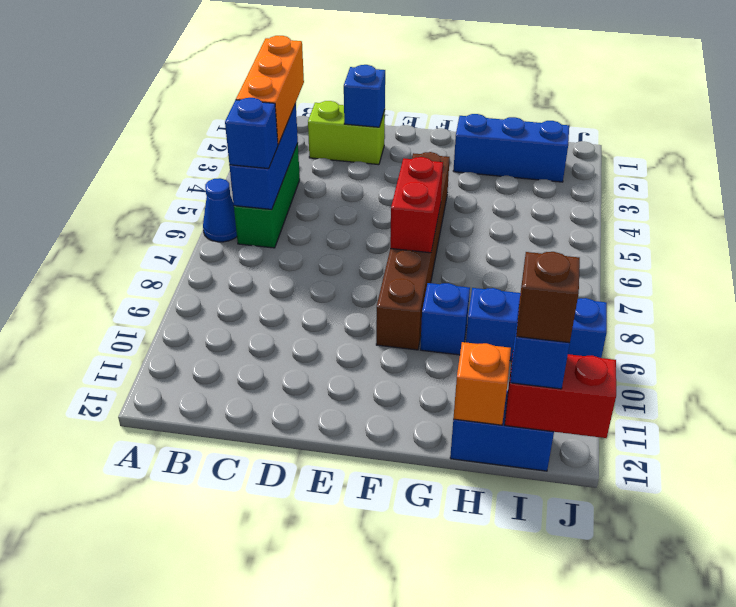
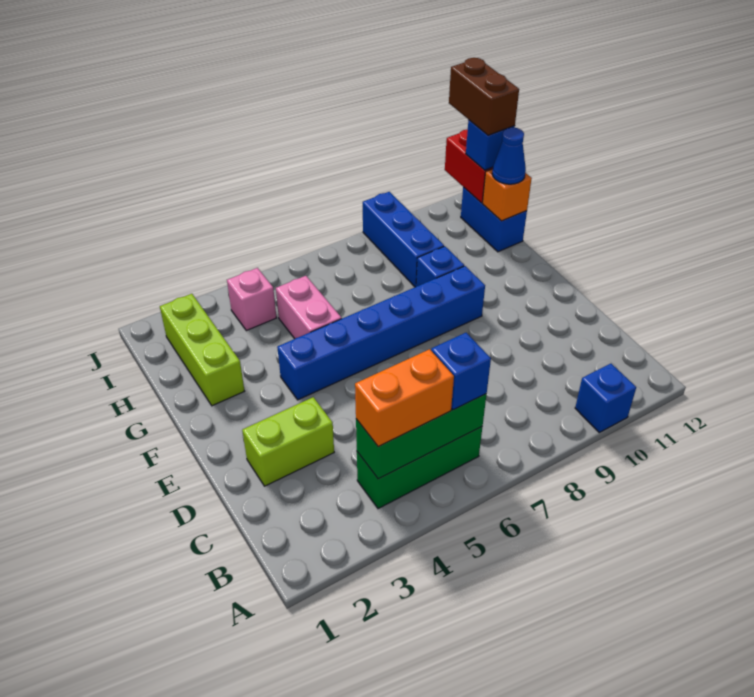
blue 1x1 cone [203,178,237,242] -> blue 1x1 cone moved to [492,127,526,184]
orange 1x3 brick [236,36,304,145] -> orange 1x2 brick [355,349,454,447]
blue 1x3 brick [230,104,298,210] -> green 1x3 brick [356,394,487,479]
lime 1x2 brick [308,101,385,165] -> lime 1x2 brick turned to [242,397,334,486]
blue 1x1 brick [344,65,385,127] -> blue 1x1 brick moved to [575,364,636,432]
brown 1x6 brick [376,152,450,350] -> blue 1x6 brick [277,266,485,400]
red 1x2 brick [390,157,443,253] -> none
blue 1x3 brick [453,114,569,182] -> lime 1x3 brick [160,294,244,406]
none -> pink 1x2 brick [276,276,342,339]
none -> pink 1x1 brick [227,268,276,331]
brown 1x1 brick [516,252,580,343] -> brown 1x2 brick [449,58,519,135]

